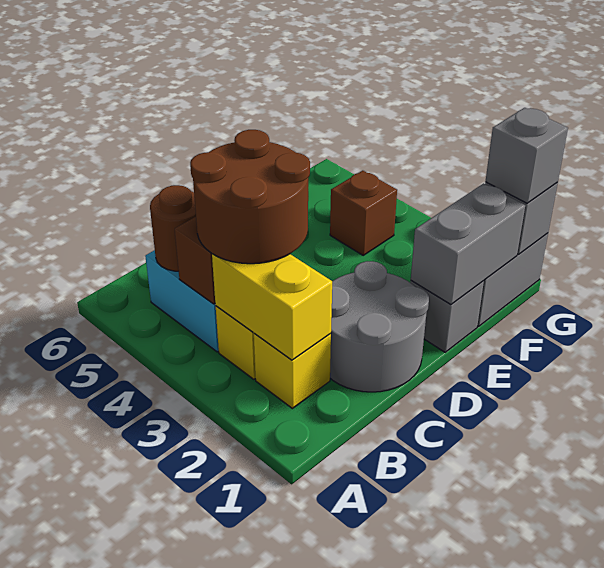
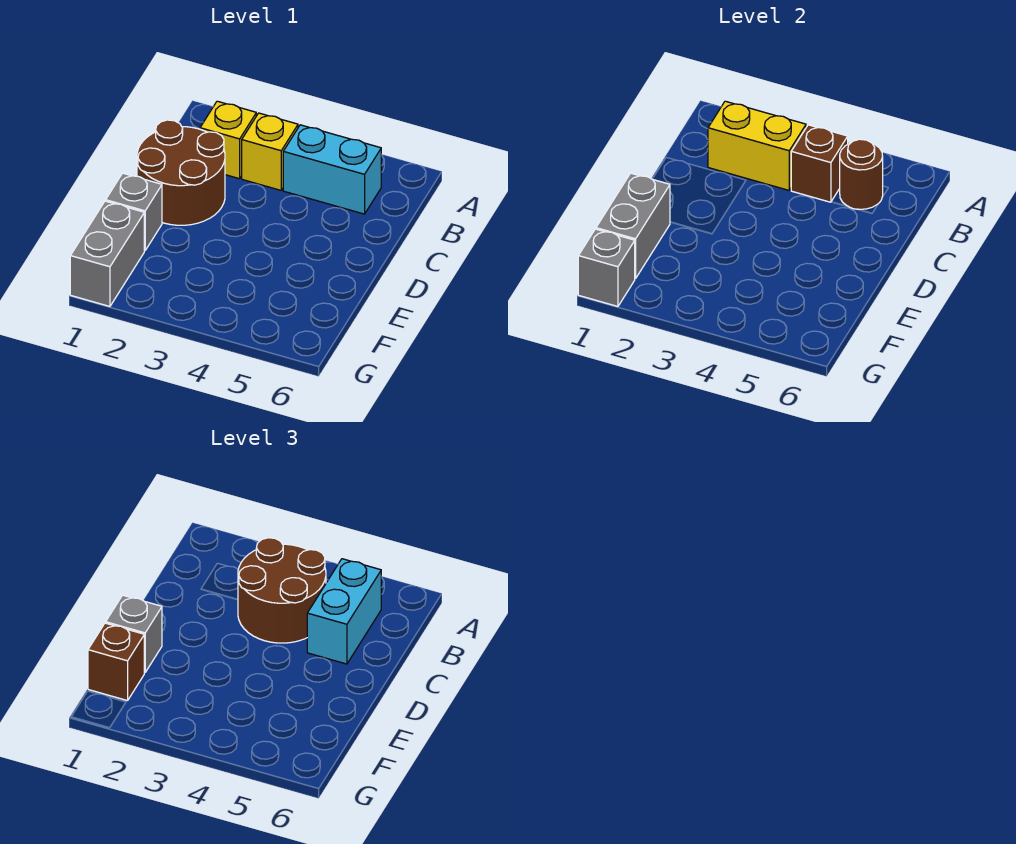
none -> cyan 1x2 brick [307,559,381,664]
grey 2x2 round brick [330,261,429,392] -> brown 2x2 round brick [137,120,225,225]
brown 1x1 brick [330,171,397,255] -> brown 1x1 brick moved to [88,623,144,701]
grey 1x1 brick [485,108,568,203] -> grey 1x1 brick moved to [106,595,162,673]

